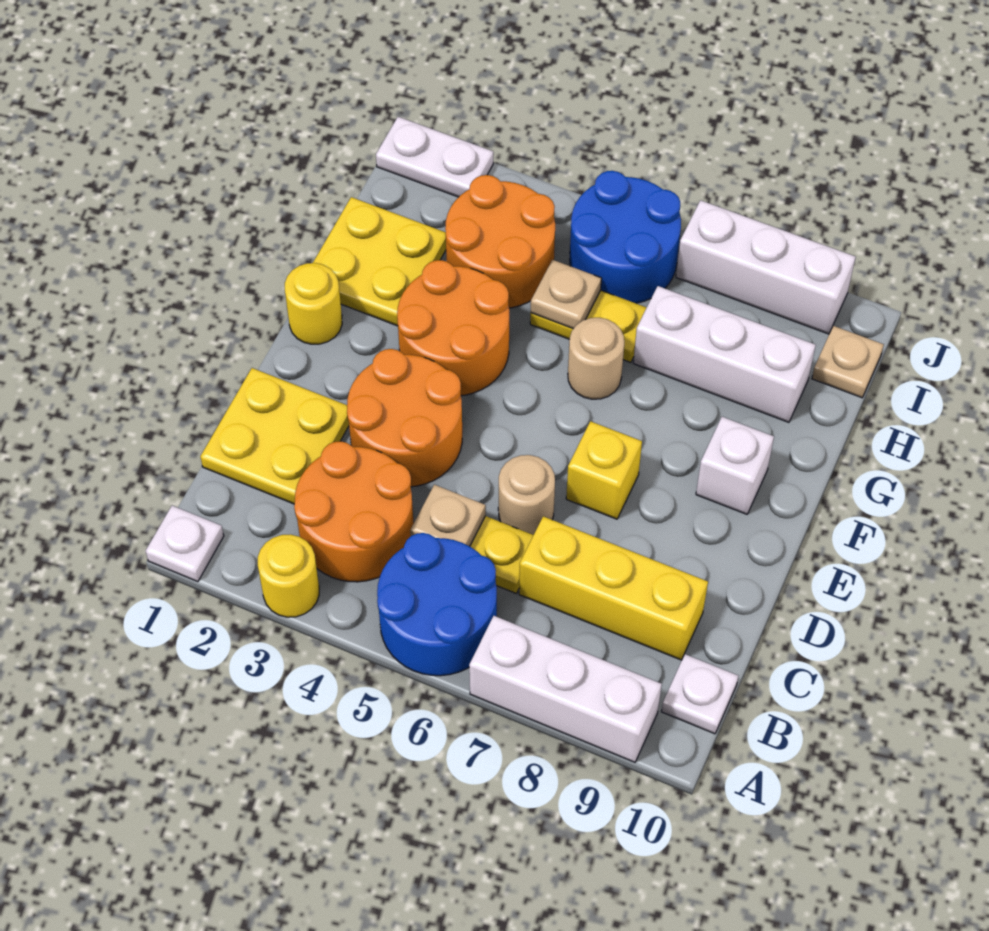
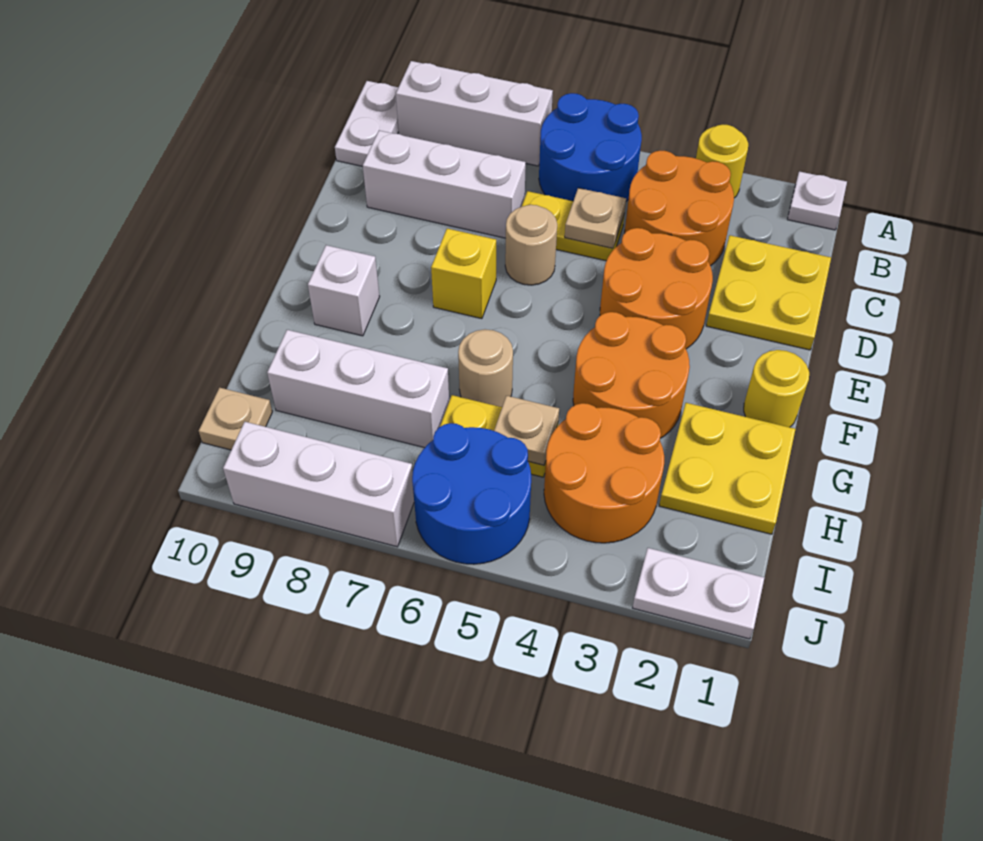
white 1x1 plate [661,654,738,734] -> white 1x2 plate [335,81,399,166]
yellow 1x3 brick [519,516,708,660] -> white 1x3 brick [363,130,526,238]

